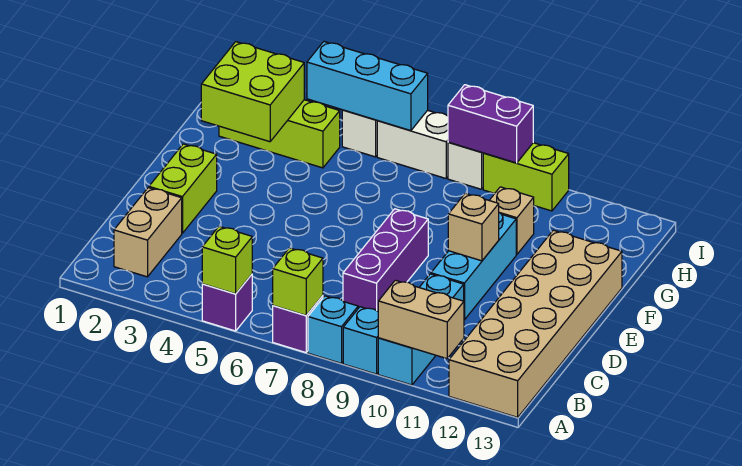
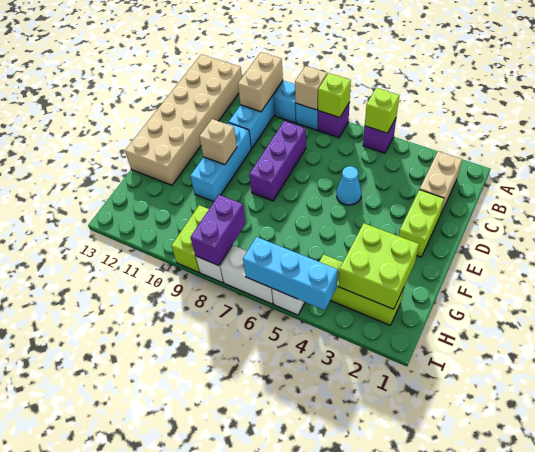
tan 1x2 brick [378,280,464,359] -> tan 1x2 brick turned to [238,52,283,112]
none -> cyan 1x1 cone [337,166,361,205]
tan 1x1 brick [489,187,534,254] -> tan 1x1 brick moved to [295,66,327,110]
purple 1x2 brick [448,85,533,163] -> purple 1x2 brick turned to [191,195,246,266]
lime 1x2 brick [483,143,569,211] -> lime 1x2 brick turned to [171,205,209,272]

